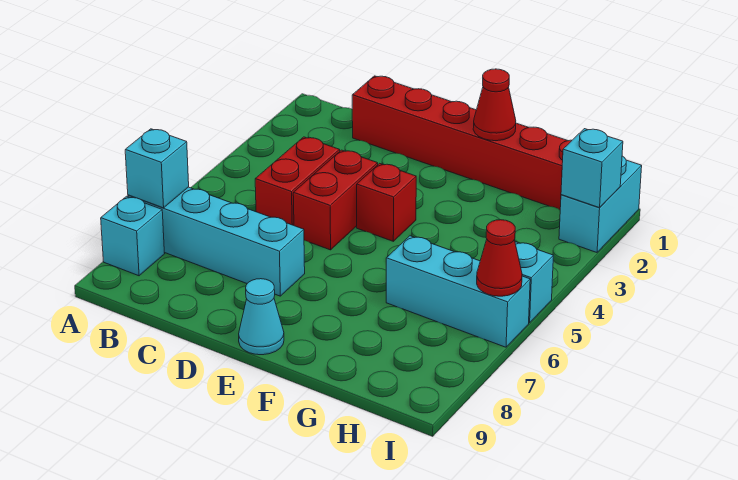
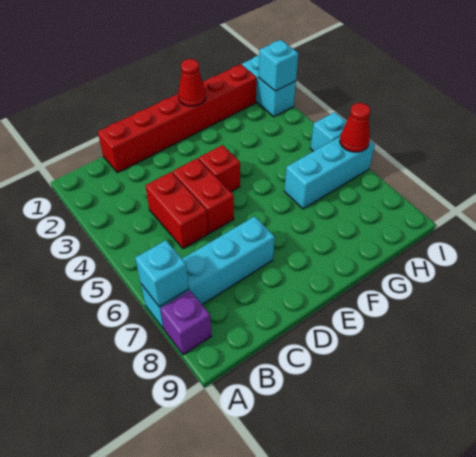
cyan 1x1 brick [101,196,165,276] -> purple 1x1 brick [160,290,212,355]
cyan 1x1 cone [239,279,284,355] -> none

